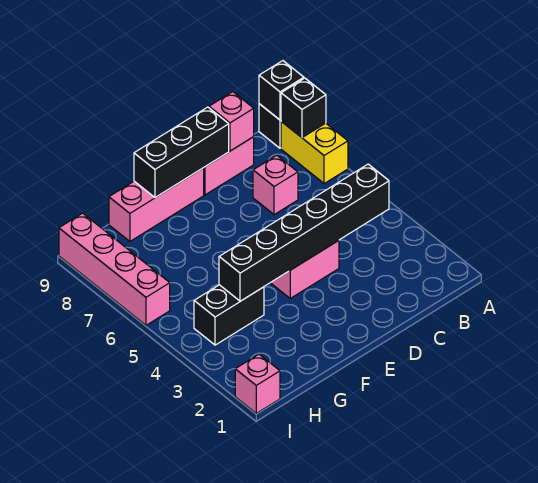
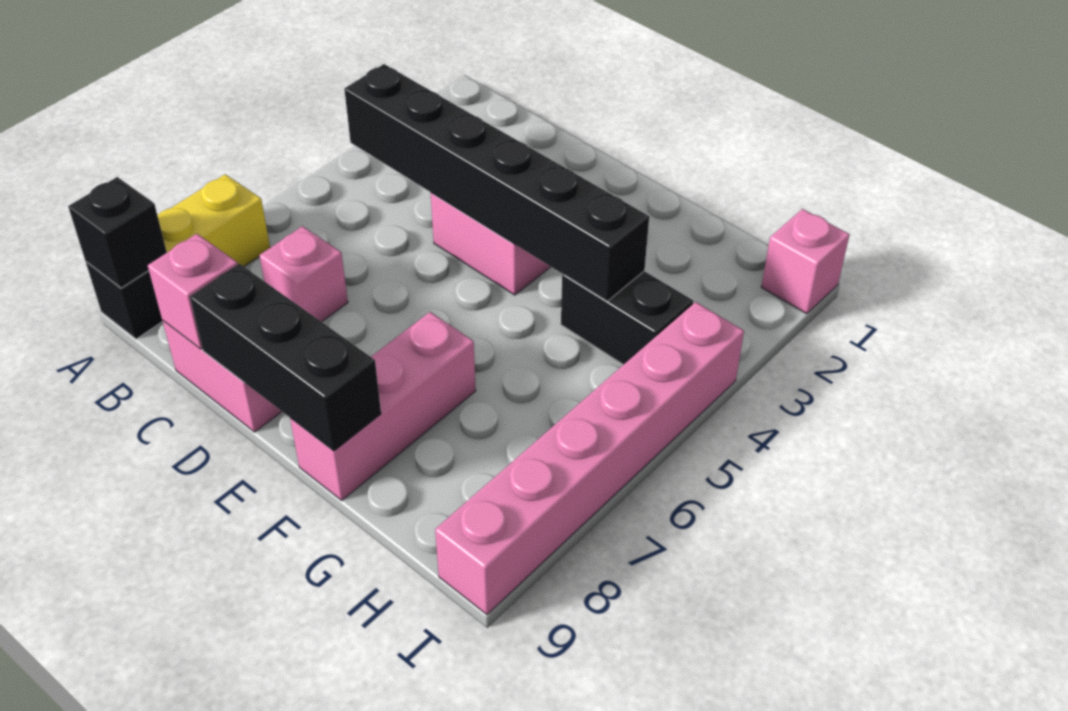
black 1x1 brick [281,78,326,137] -> none
pink 1x3 brick [109,168,204,241] -> pink 1x3 brick turned to [290,312,476,500]
pink 1x4 brick [59,213,170,325] -> pink 1x6 brick [435,302,744,615]

